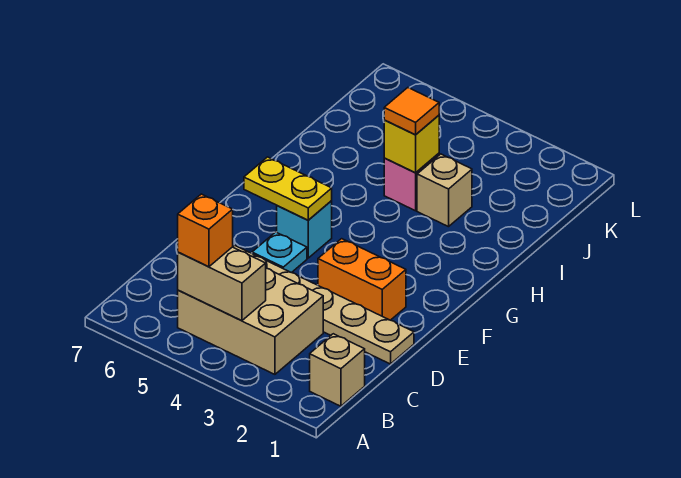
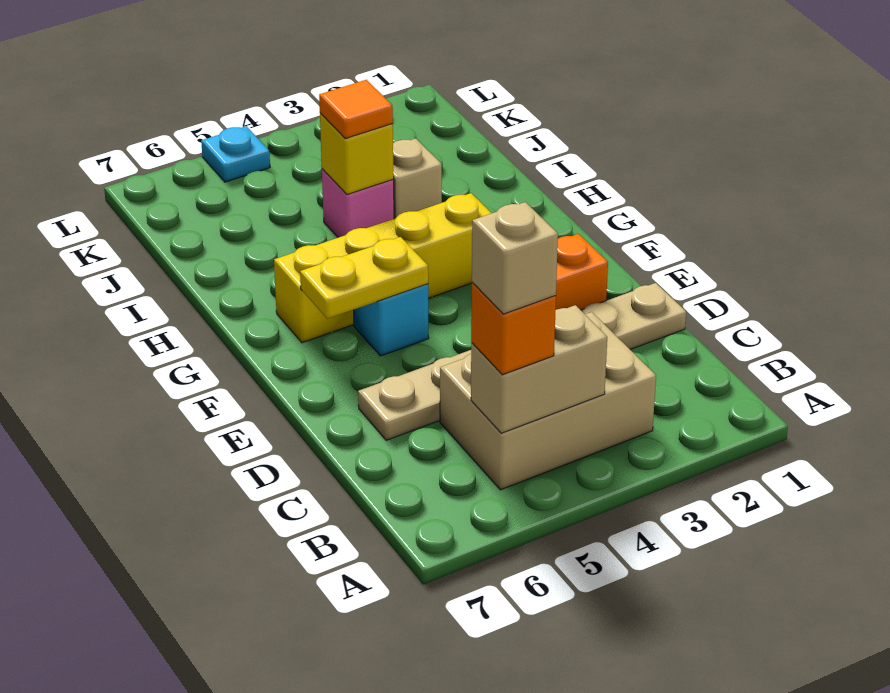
tan 1x1 brick [310,334,365,406] -> tan 1x1 brick moved to [472,202,558,314]
cyan 1x1 plate [252,232,307,273] -> cyan 1x1 plate moved to [201,126,270,182]
none -> yellow 1x4 brick [274,193,491,343]

